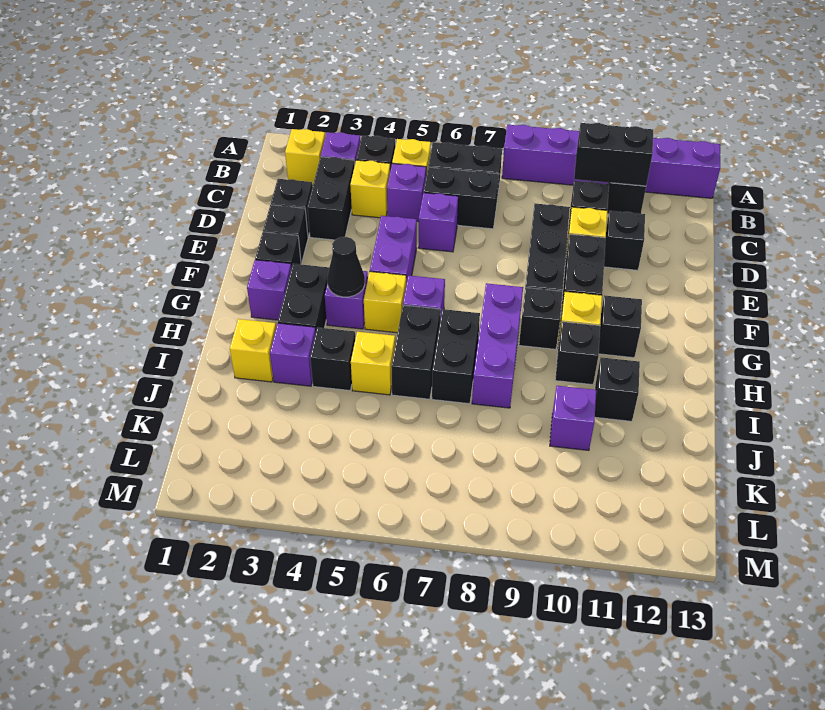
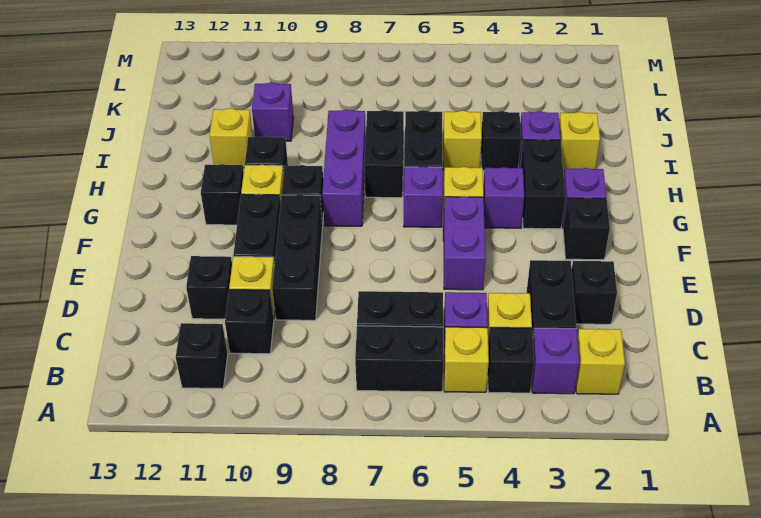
purple 1x6 brick [502,125,720,198] -> none
black 1x2 brick [574,123,653,186] -> none
purple 1x1 brick [418,193,458,252] -> none
black 1x1 brick [263,205,308,264] -> none
black 1x1 cone [327,237,365,297] -> none
black 1x1 brick [595,357,640,421] -> yellow 1x1 brick [209,108,253,168]

